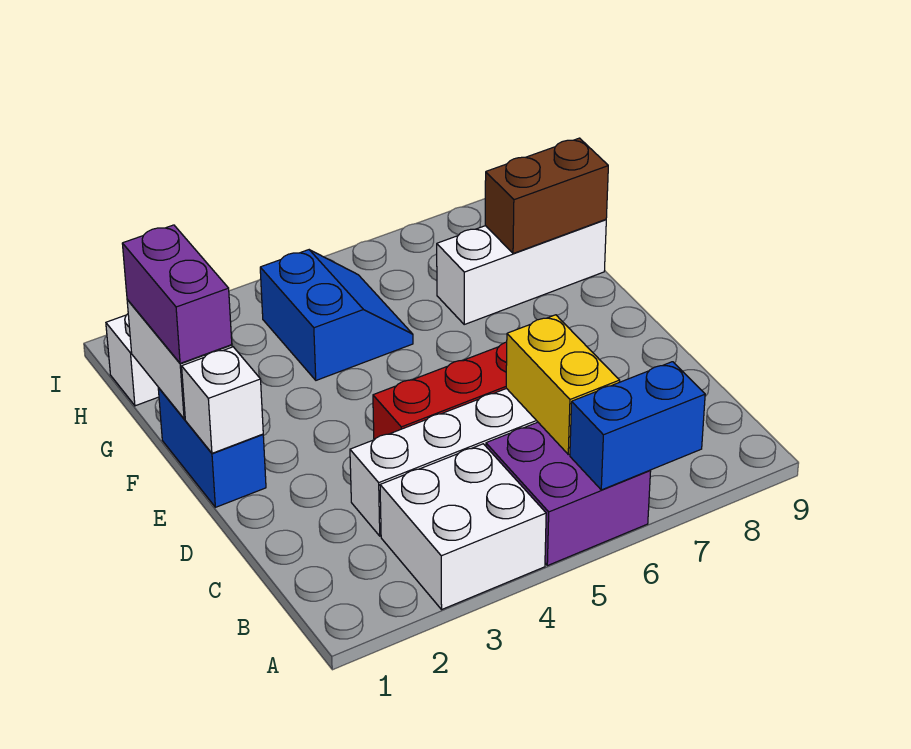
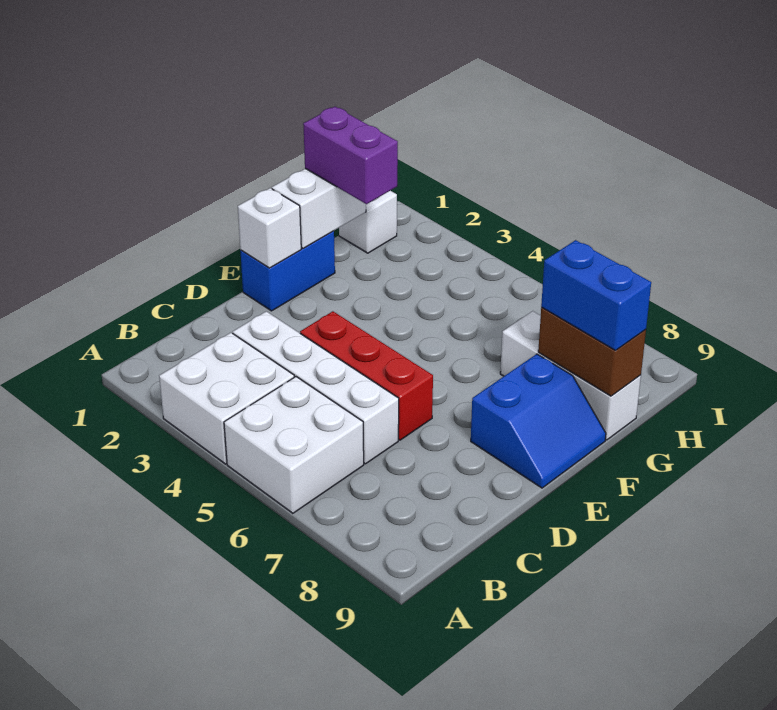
purple 2x2 brick [486,422,651,566] -> white 2x2 brick [224,377,364,513]
blue 1x2 brick [570,362,705,490] -> blue 1x2 brick moved to [541,240,651,350]
yellow 1x2 brick [506,315,620,454] -> none
purple 1x2 brick [122,225,232,363] -> purple 1x2 brick turned to [303,107,398,204]
blue 2x2 slope [260,250,413,380] -> blue 2x2 slope moved to [471,354,606,488]

